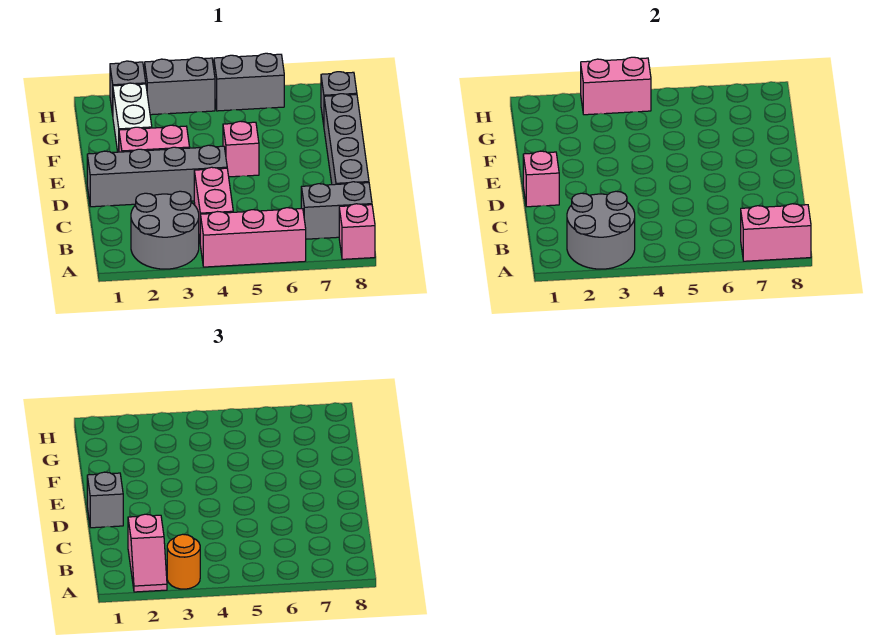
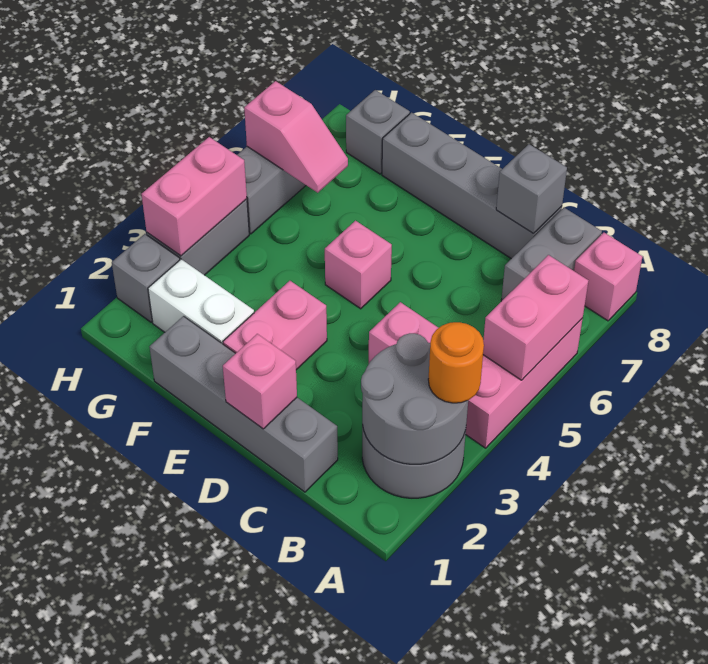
pink 1x2 slope [128,514,167,592] -> pink 1x2 slope moved to [244,81,348,193]
pink 1x2 brick [741,204,811,261] -> pink 1x2 brick moved to [483,255,588,380]
grey 1x4 brick [87,145,227,207] -> grey 1x4 brick turned to [150,316,338,492]
grey 1x1 brick [87,472,123,528] -> grey 1x1 brick moved to [496,144,567,234]

